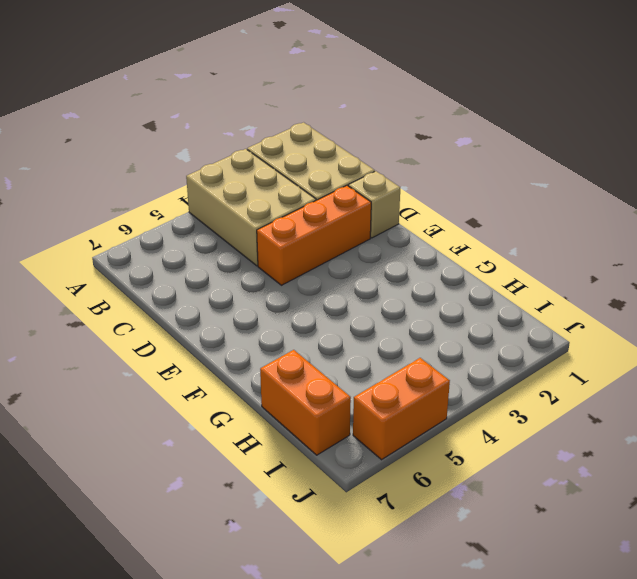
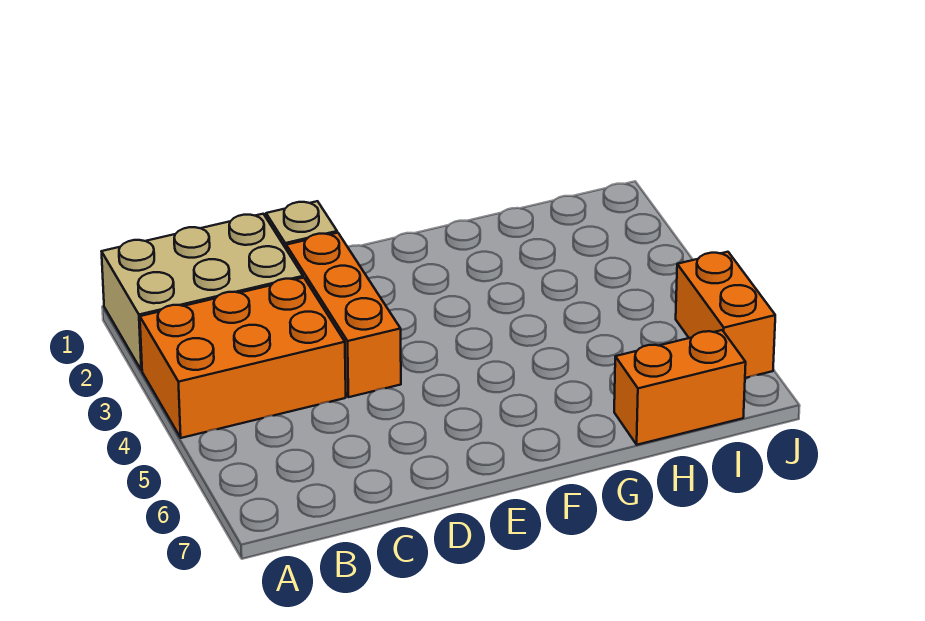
tan 2x3 brick [186,149,316,266] -> orange 2x3 brick [140,278,346,438]

